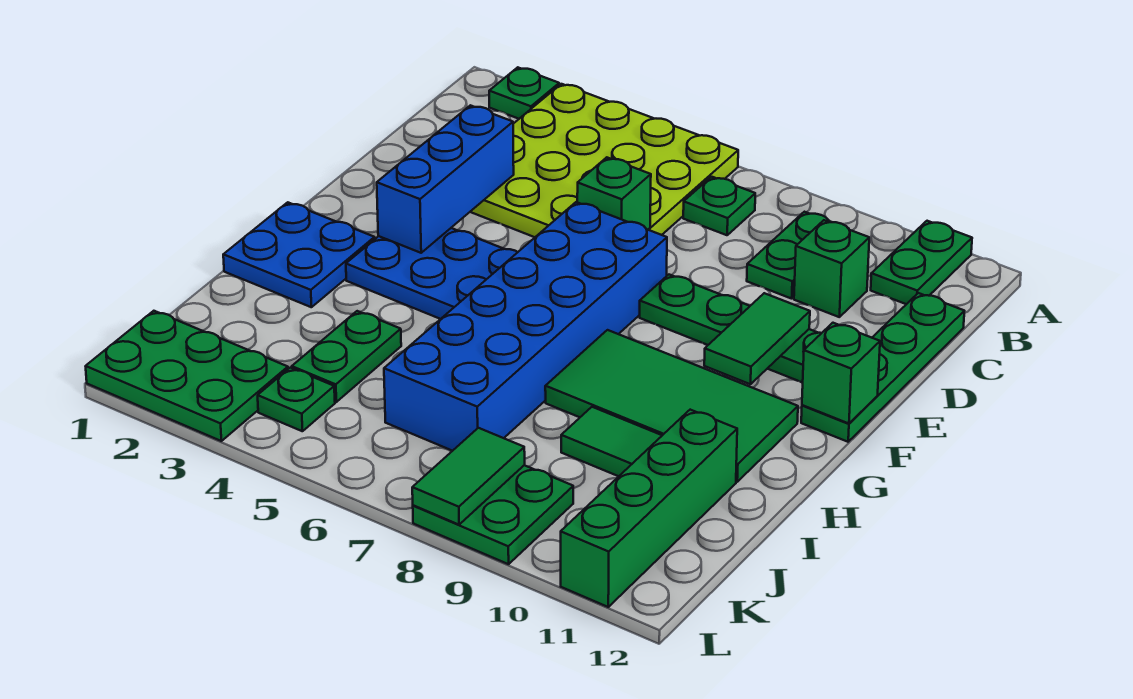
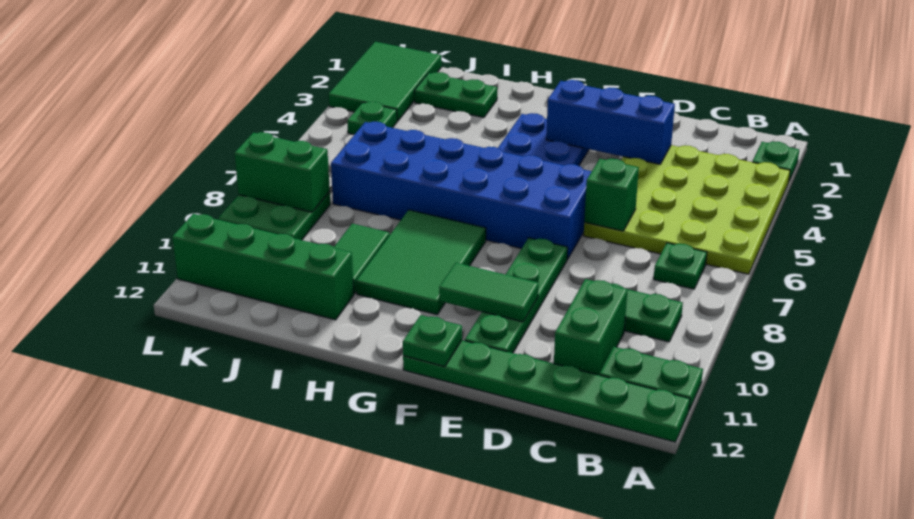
green 1x1 brick [794,220,869,317] -> green 1x2 brick [554,279,628,375]
green 1x4 plate [801,293,964,442] -> green 1x6 plate [403,340,690,442]
green 1x1 brick [802,323,880,424] -> green 1x1 plate [403,315,462,367]
blue 2x2 plate [223,202,375,307] -> none
green 2x4 tile [545,330,798,482] -> green 2x3 tile [356,210,486,315]
green 1x2 plate [292,311,401,402] -> green 1x2 plate moved to [414,72,497,118]
green 2x3 plate [86,311,288,441] -> green 2x3 tile [329,42,441,121]
green 1x2 tile [412,428,525,525] -> green 1x2 brick [234,132,330,212]

